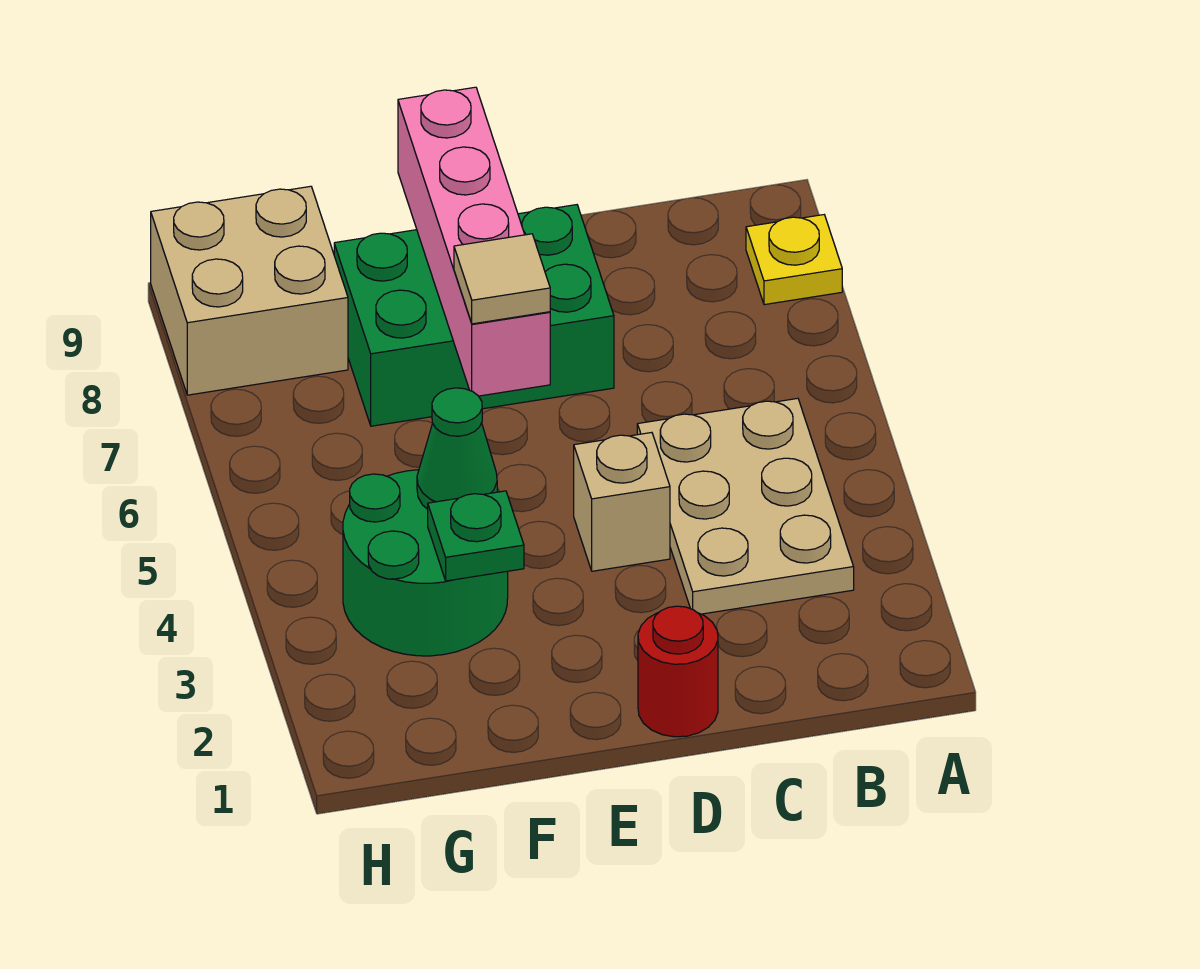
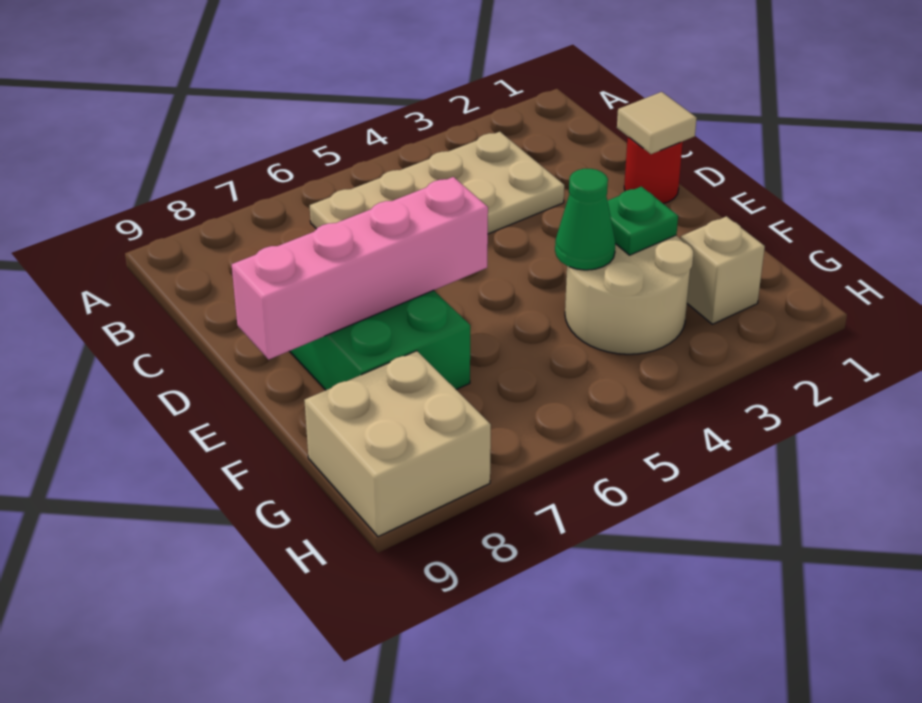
yellow 1x1 plate [746,215,842,305] -> none
tan 2x3 plate [637,398,854,614] -> tan 2x4 plate [310,132,564,234]
tan 1x1 brick [574,433,670,571] -> tan 1x1 brick moved to [680,216,765,324]
tan 1x1 tile [454,234,550,324] -> tan 1x1 tile moved to [617,92,697,154]
green 2x2 round brick [343,470,508,656] -> tan 2x2 round brick [565,235,693,354]

